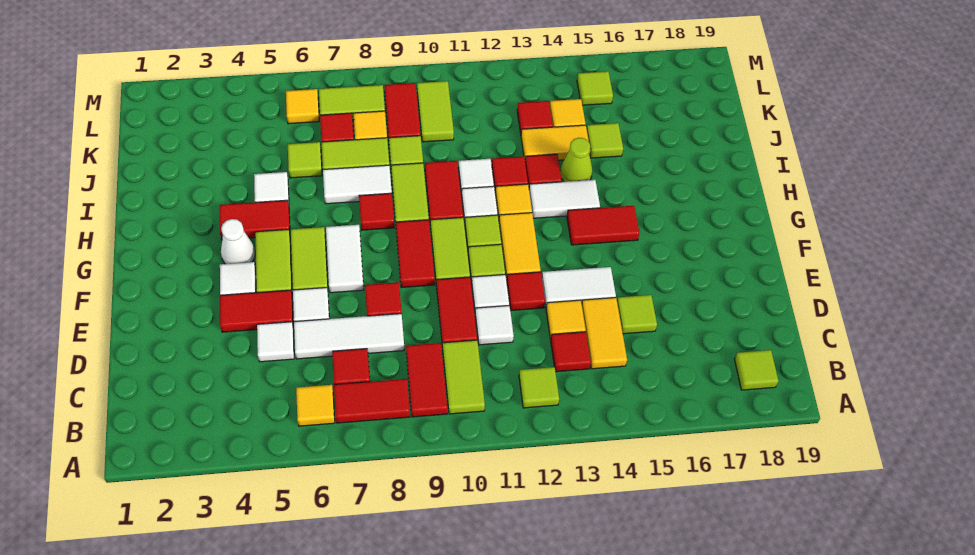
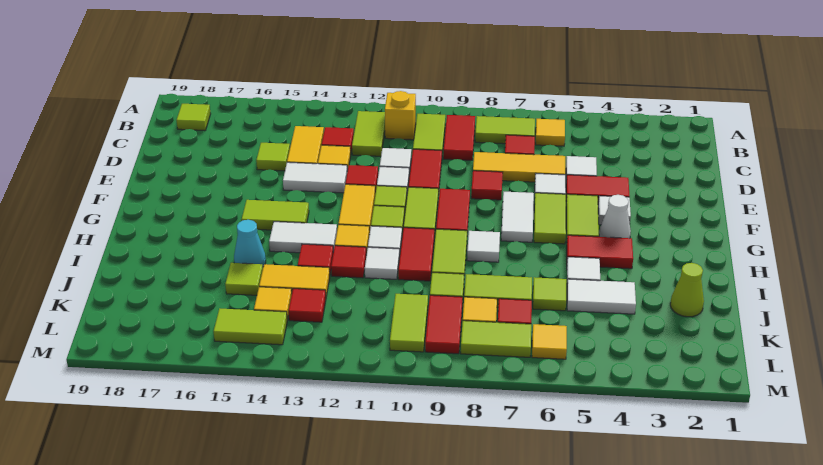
red 1x2 tile [334,379,410,423] -> lime 1x2 tile [475,116,535,144]
none -> yellow 1x1 brick [385,91,416,140]
lime 1x1 tile [519,367,559,408] -> lime 1x2 tile [352,111,385,156]
white 1x3 tile [294,314,404,359] -> yellow 1x3 tile [473,152,565,182]
red 1x2 tile [567,206,639,245] -> lime 1x2 tile [242,200,309,230]
red 1x1 tile [359,193,394,230] -> white 1x1 tile [467,231,500,262]
white 1x2 tile [323,165,392,204] -> white 1x2 tile moved to [567,279,636,314]
lime 1x1 cone [560,138,592,182] -> lime 1x1 cone moved to [670,263,704,317]
none -> cyan 1x1 cone [234,220,266,266]
lime 1x1 tile [577,71,613,105] -> lime 1x2 tile [214,308,287,345]

